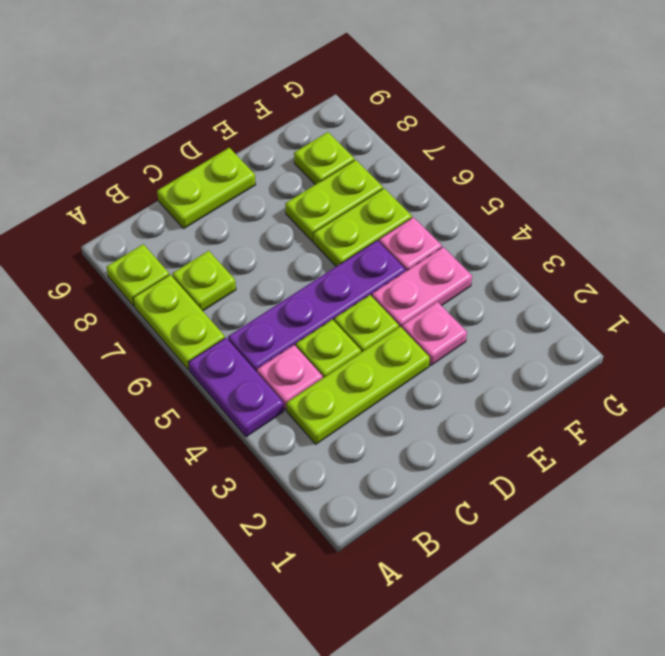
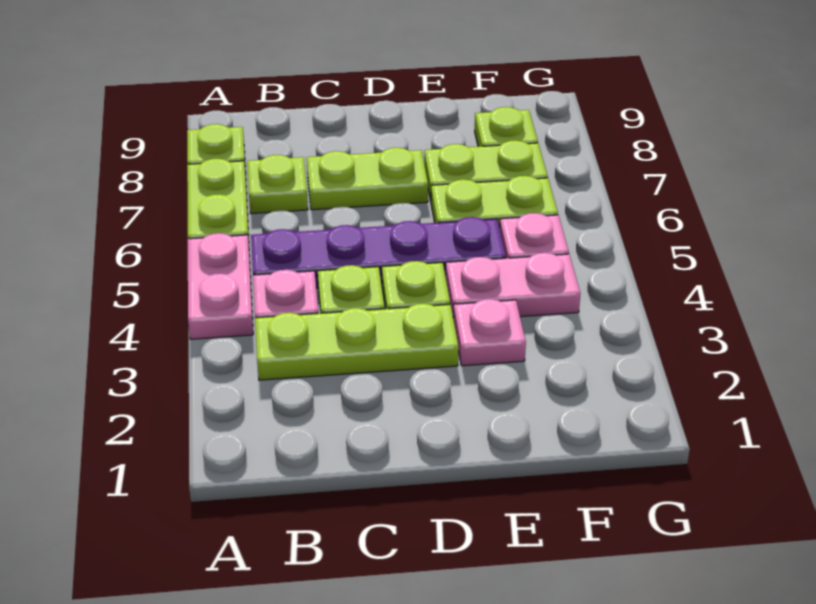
purple 1x2 plate [188,338,284,437] -> pink 1x2 plate [188,233,253,339]
lime 1x2 plate [157,148,256,228] -> lime 1x2 plate moved to [307,148,428,210]

